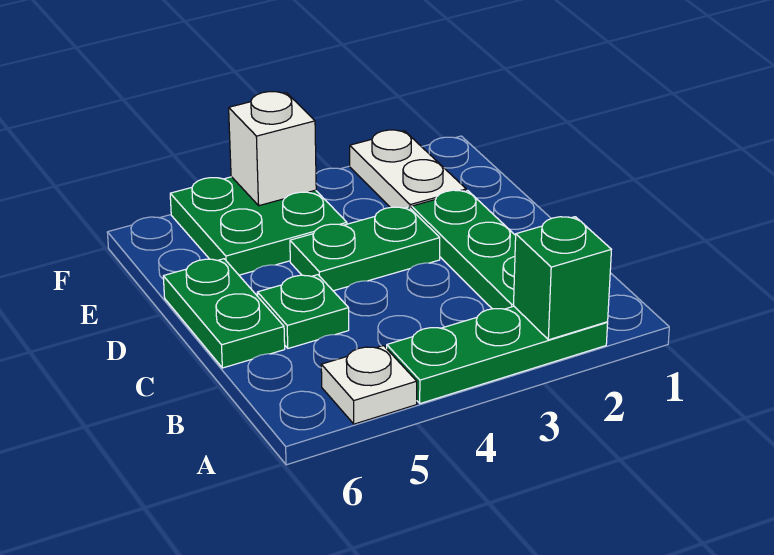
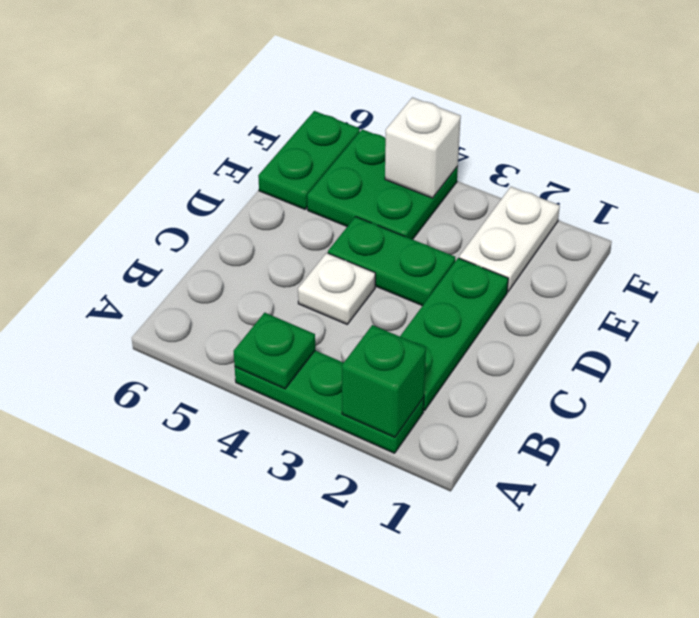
white 1x1 plate [321,346,417,424] -> white 1x1 plate moved to [298,253,375,324]
green 1x1 plate [257,275,349,348] -> green 1x1 plate moved to [234,313,315,389]
green 1x2 plate [163,259,285,368] -> green 1x2 plate moved to [258,111,360,209]

